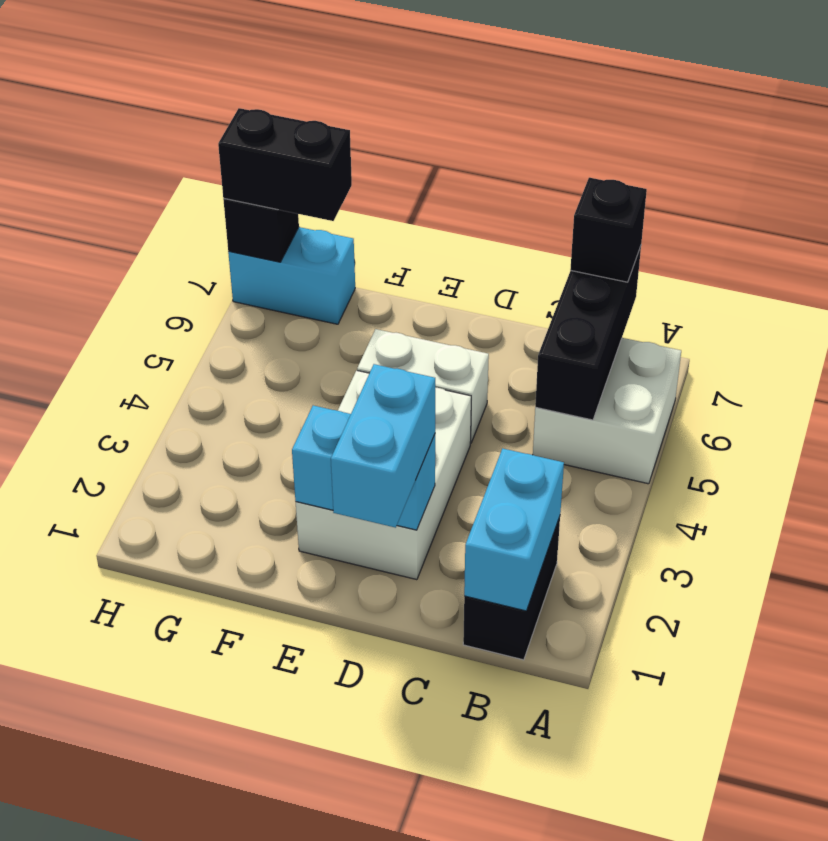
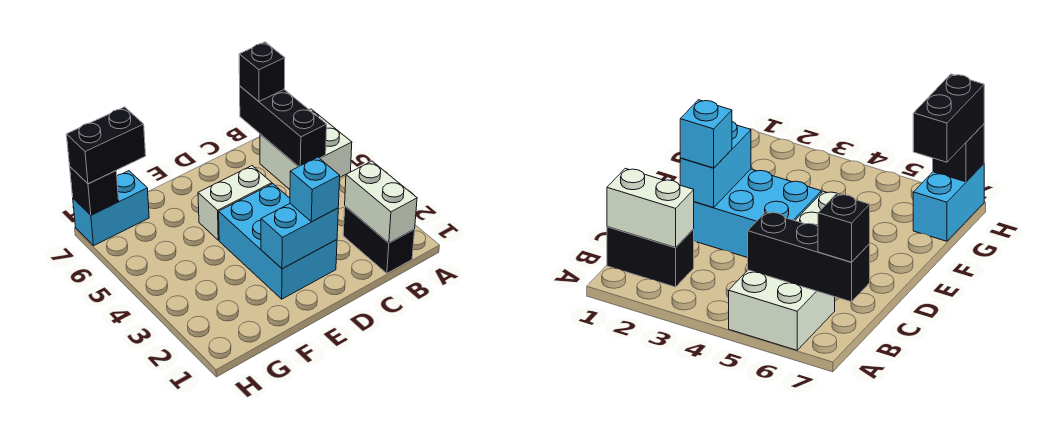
cyan 1x2 brick [464,448,564,611] -> white 1x2 brick [345,161,417,243]
cyan 1x2 brick [331,364,435,528] -> cyan 1x1 brick [290,157,340,222]
white 2x3 brick [296,370,471,580] -> cyan 2x3 brick [219,184,337,299]

